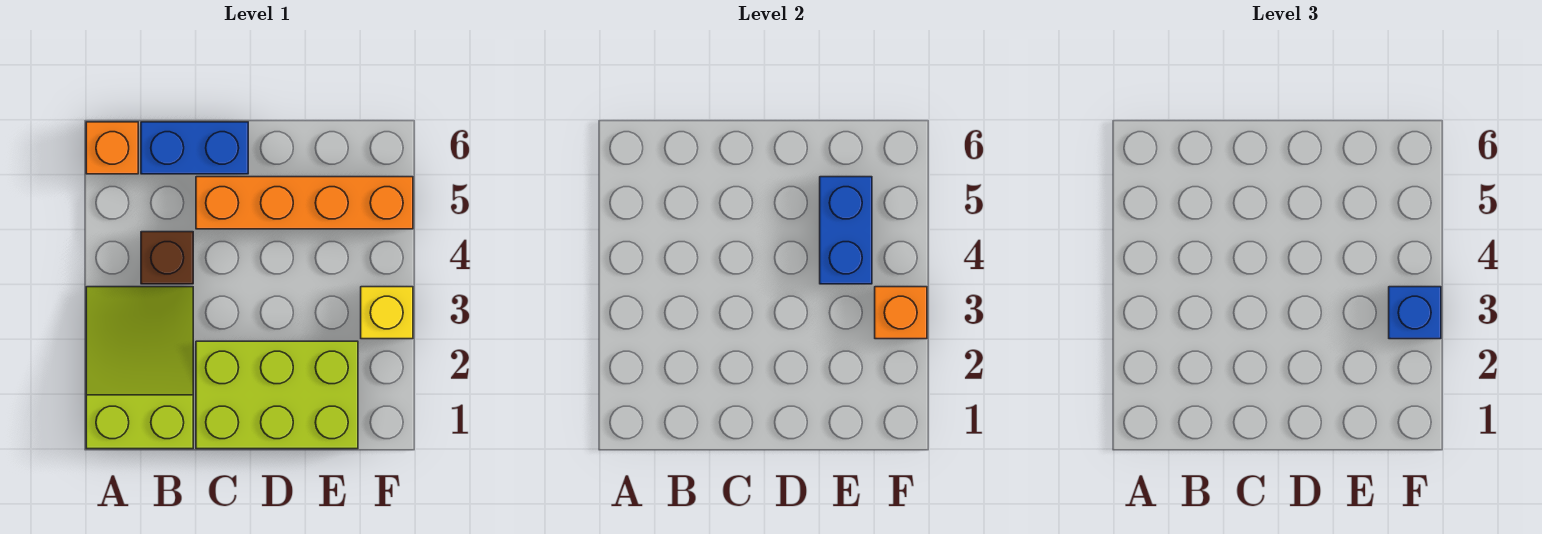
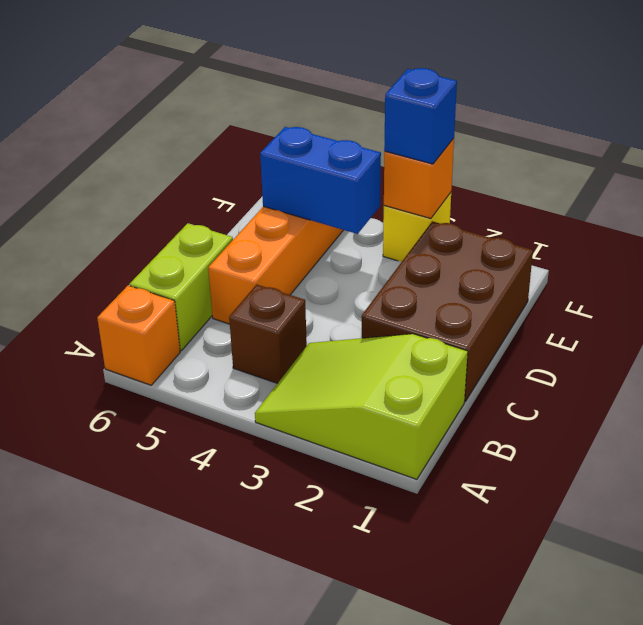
blue 1x2 brick [141,122,248,174] -> lime 1x2 brick [130,223,233,351]
lime 2x3 brick [196,341,358,449] -> brown 2x3 brick [362,221,533,401]

